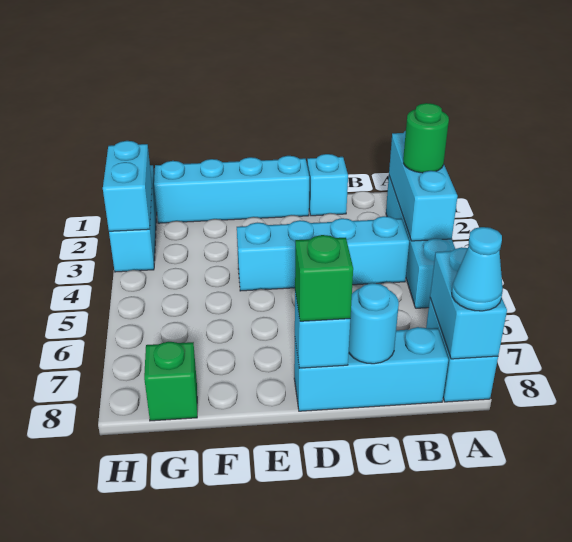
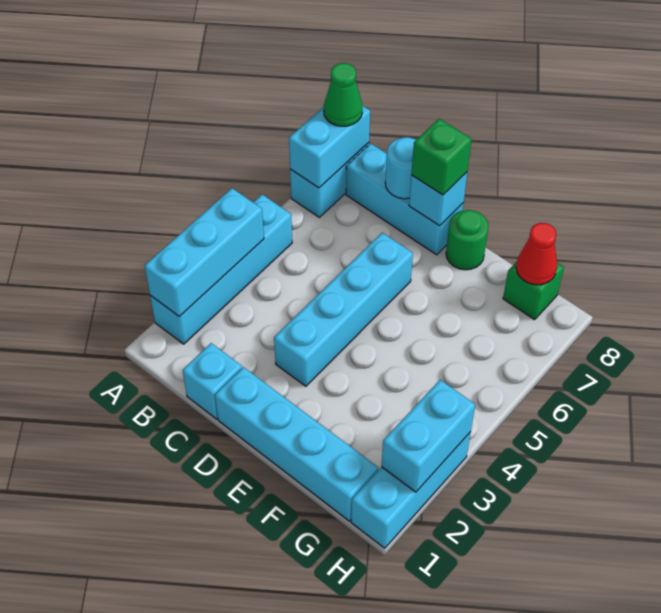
green 1x1 round brick [403,103,449,173] -> green 1x1 round brick moved to [446,210,488,270]
cyan 1x1 cone [452,227,503,311] -> green 1x1 cone [324,63,362,126]
cyan 1x4 brick [237,216,409,291] -> cyan 1x4 brick turned to [274,233,413,386]
none -> red 1x1 cone [516,223,557,285]

